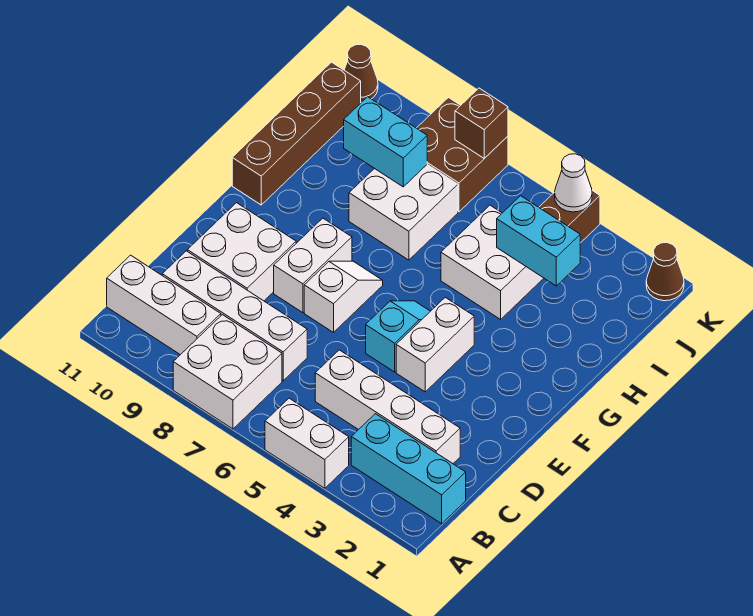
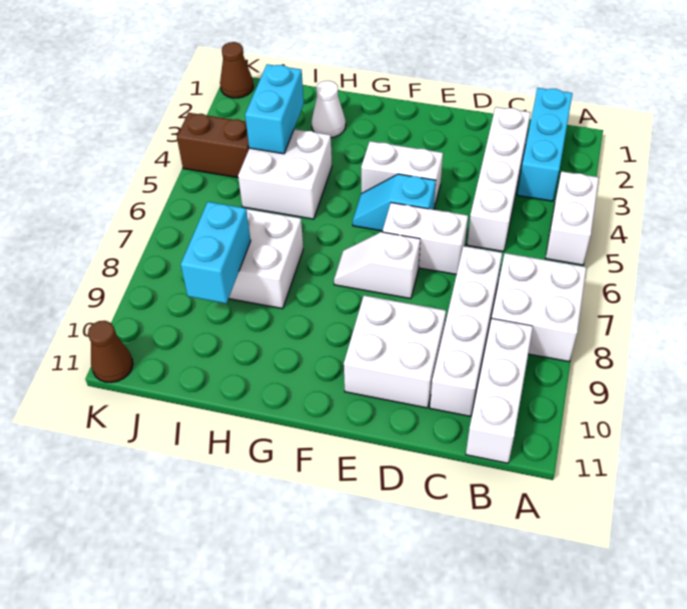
white 1x2 brick [274,218,352,313] -> white 1x2 brick moved to [383,203,468,275]
brown 1x4 brick [232,62,361,205] -> none
brown 2x2 brick [417,98,508,212] -> none
white 1x1 cone [555,154,592,212] -> white 1x1 cone moved to [312,81,346,138]
brown 1x1 brick [455,88,508,158] -> none

